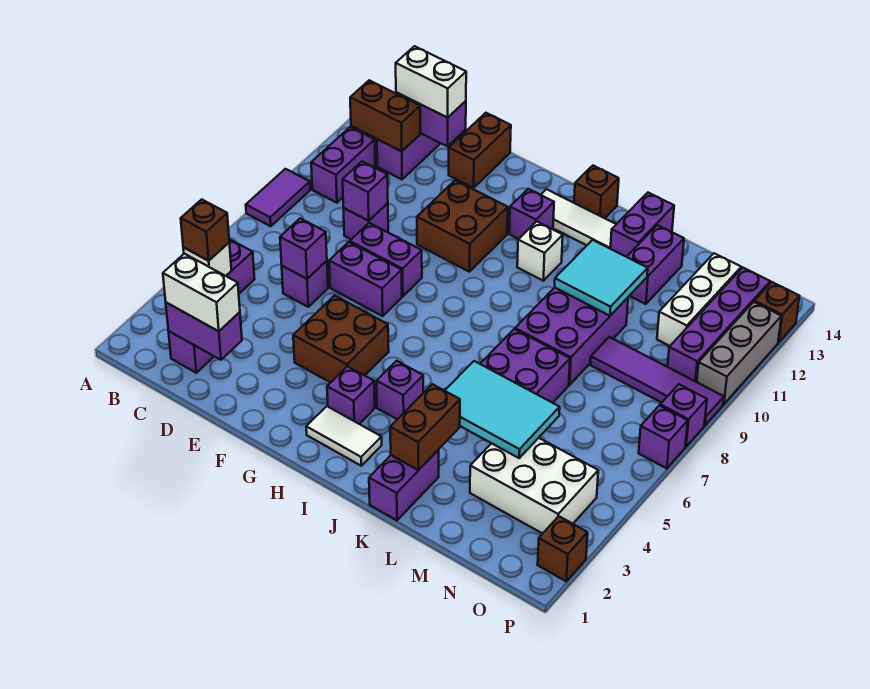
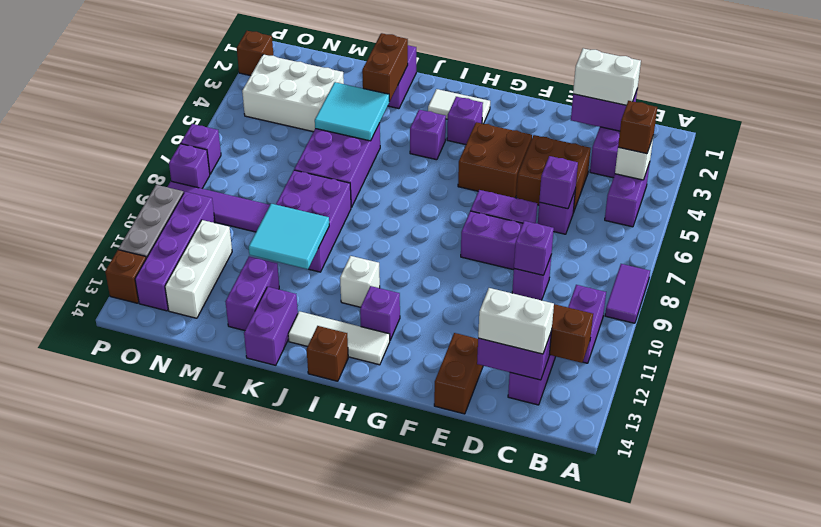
brown 2x2 brick [417,180,508,272] -> brown 2x2 brick moved to [516,135,591,213]
cyan 2x3 tile [445,361,560,458] -> cyan 2x2 tile [315,82,390,141]

